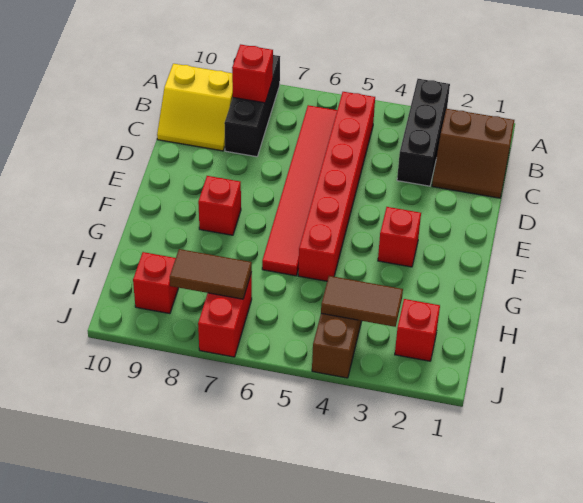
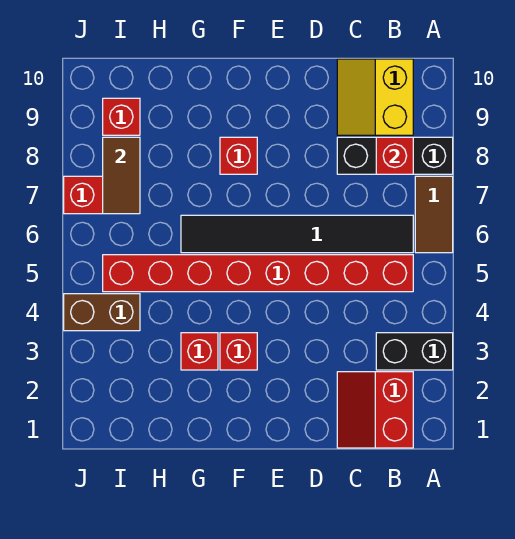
black 1x3 brick [397,79,450,186] -> black 1x2 brick [376,333,453,370]
brown 2x2 slope [432,109,514,198] -> red 2x2 slope [337,372,413,448]
red 1x6 brick [298,92,375,281] -> red 1x8 brick [103,255,413,292]
red 1x6 tile [262,105,337,276] -> black 1x6 tile [181,215,413,253]
red 1x1 brick [395,299,440,361] -> red 1x1 brick moved to [181,333,218,370]
brown 1x2 tile [321,276,403,327] -> brown 1x2 tile moved to [415,176,453,253]

